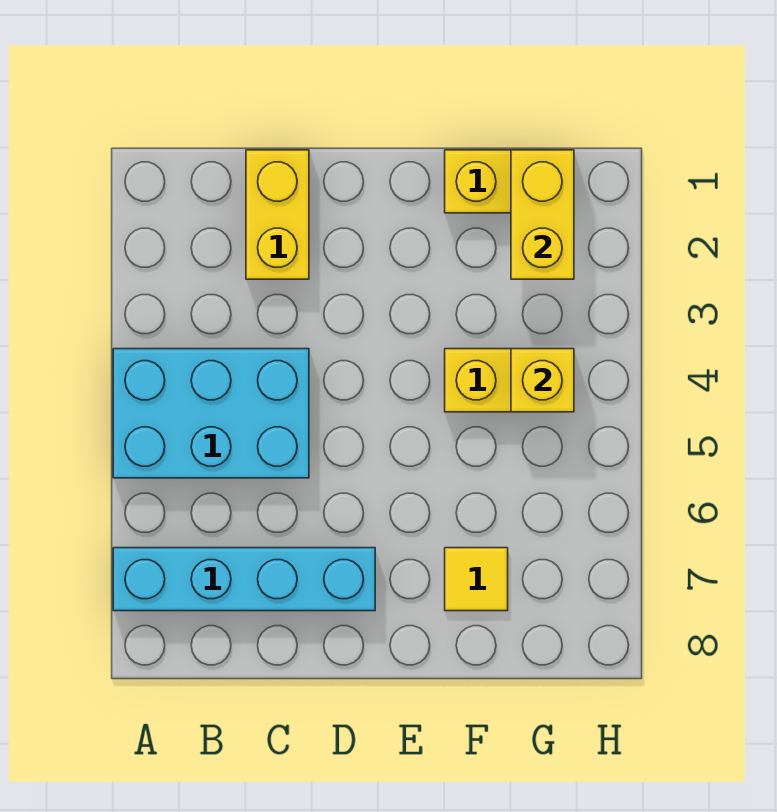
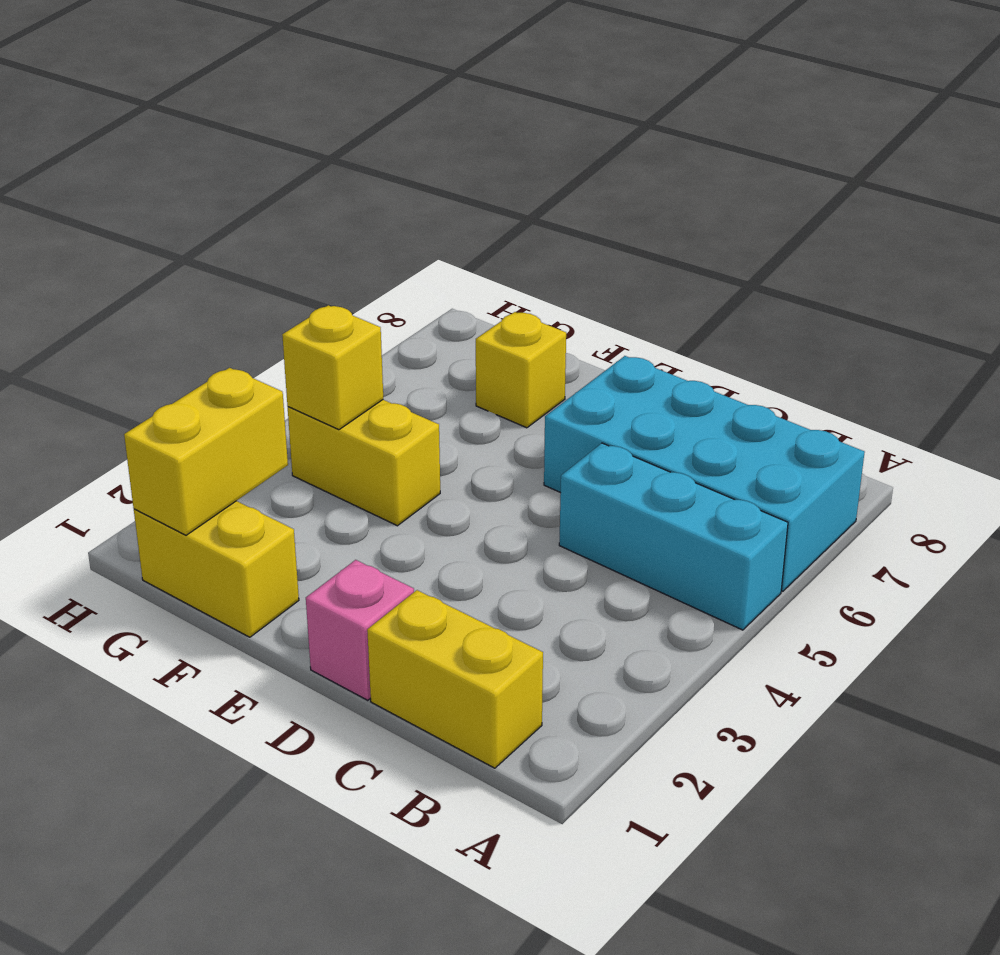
cyan 2x3 brick [113,349,309,478] -> cyan 1x3 brick [559,443,788,630]
cyan 1x4 brick [113,548,375,611] -> cyan 2x4 brick [544,356,865,591]
yellow 1x2 brick [246,150,309,279] -> yellow 1x2 brick turned to [367,590,543,768]
none -> pink 1x1 brick [306,560,414,700]
yellow 1x1 tile [445,548,508,611] -> yellow 1x1 brick [476,312,566,428]

